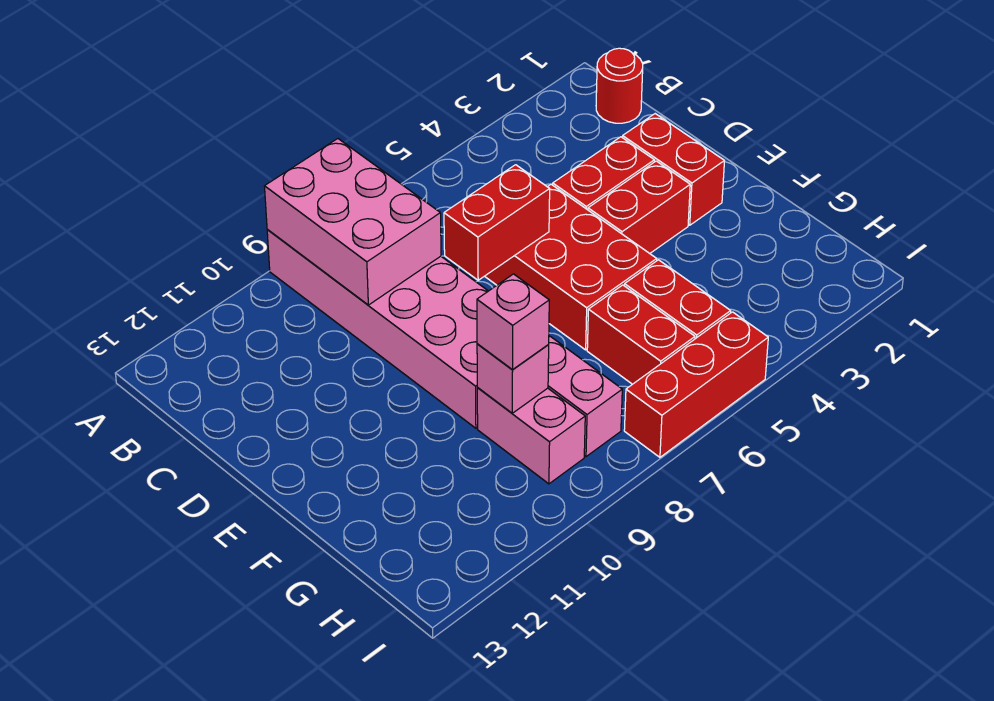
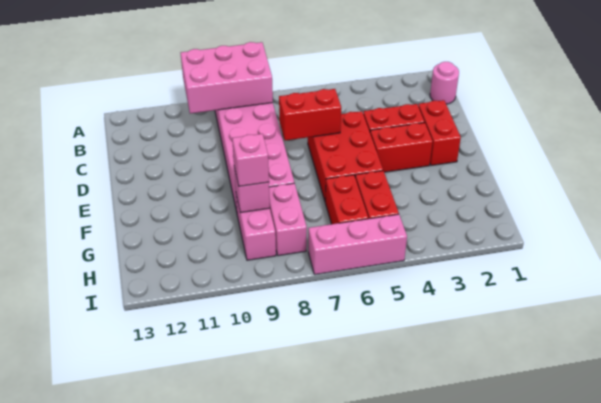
pink 2x3 brick [265,139,441,305] -> pink 2x3 brick turned to [181,42,273,114]
red 1x1 round brick [596,48,643,123] -> pink 1x1 round brick [430,62,459,104]
red 1x3 brick [624,312,768,457] -> pink 1x3 brick [308,214,407,275]

